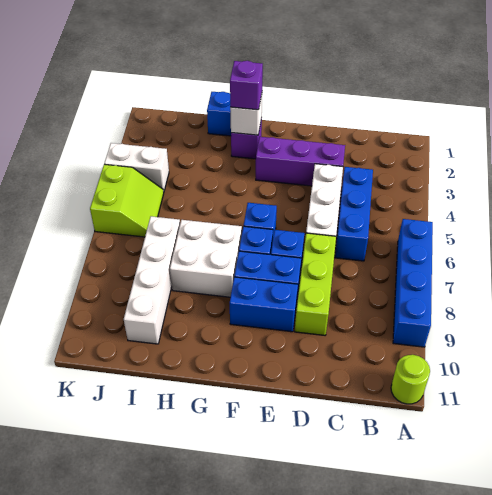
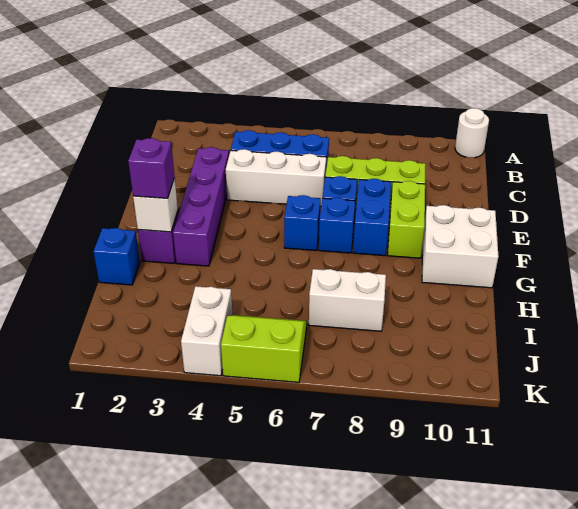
blue 1x4 brick [393,219,433,347] -> none
lime 1x1 round brick [391,355,430,404] -> white 1x1 round brick [455,108,489,158]
purple 1x3 brick [256,137,345,186] -> purple 1x4 brick [173,147,229,266]
blue 1x2 brick [230,277,298,332] -> lime 1x2 brick [388,181,425,258]
white 2x2 brick [170,220,242,297] -> white 2x2 brick moved to [422,205,498,288]
white 1x4 brick [124,216,180,344] -> white 1x2 brick [309,269,386,331]

